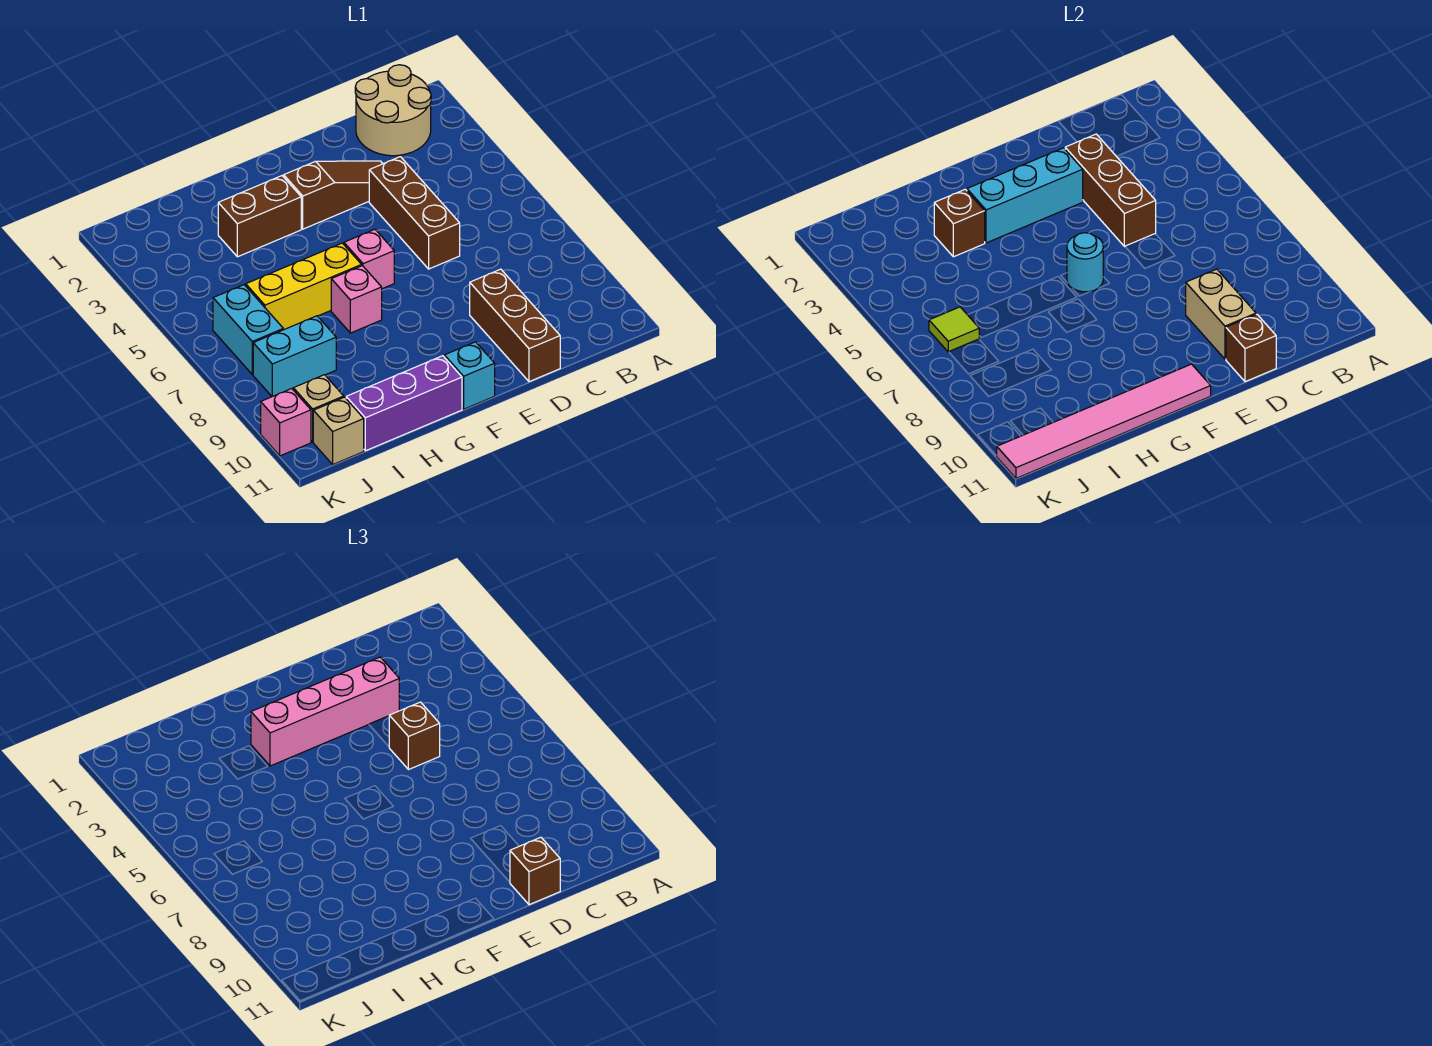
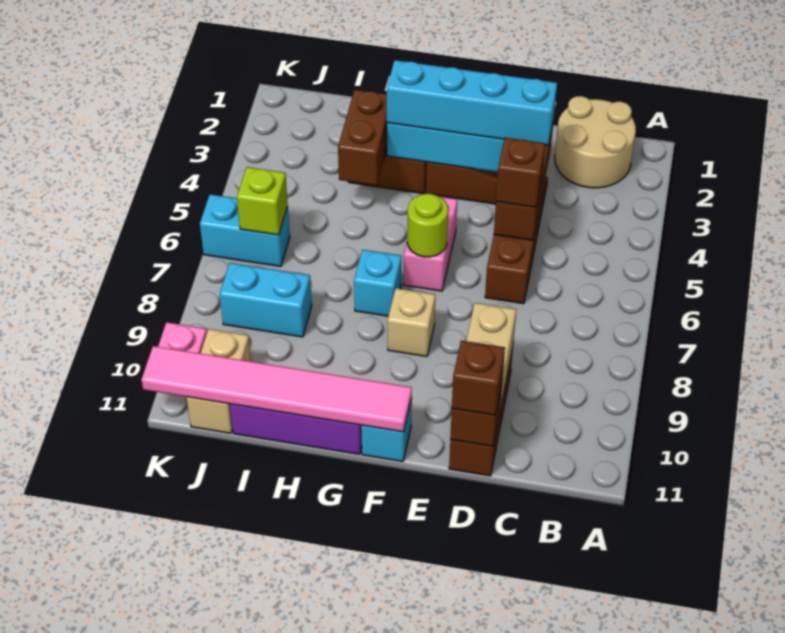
pink 1x4 brick [251,657,399,766] -> cyan 1x4 brick [387,60,557,145]
pink 1x1 brick [344,229,394,289] -> pink 1x2 brick [404,194,457,291]
cyan 1x1 round brick [1067,233,1103,292] -> lime 1x1 round brick [407,194,448,257]
none -> tan 1x1 brick [388,288,435,357]
yellow 1x3 brick [246,243,362,330] -> none
pink 1x1 brick [331,266,382,333] -> cyan 1x1 brick [354,250,401,316]
brown 1x1 brick [934,189,985,257] -> brown 1x2 brick [338,90,387,185]
cyan 1x2 brick [213,285,283,374] -> cyan 1x2 brick turned to [200,194,290,267]
lime 1x1 tile [929,307,979,352] -> lime 1x1 brick [237,167,288,235]

